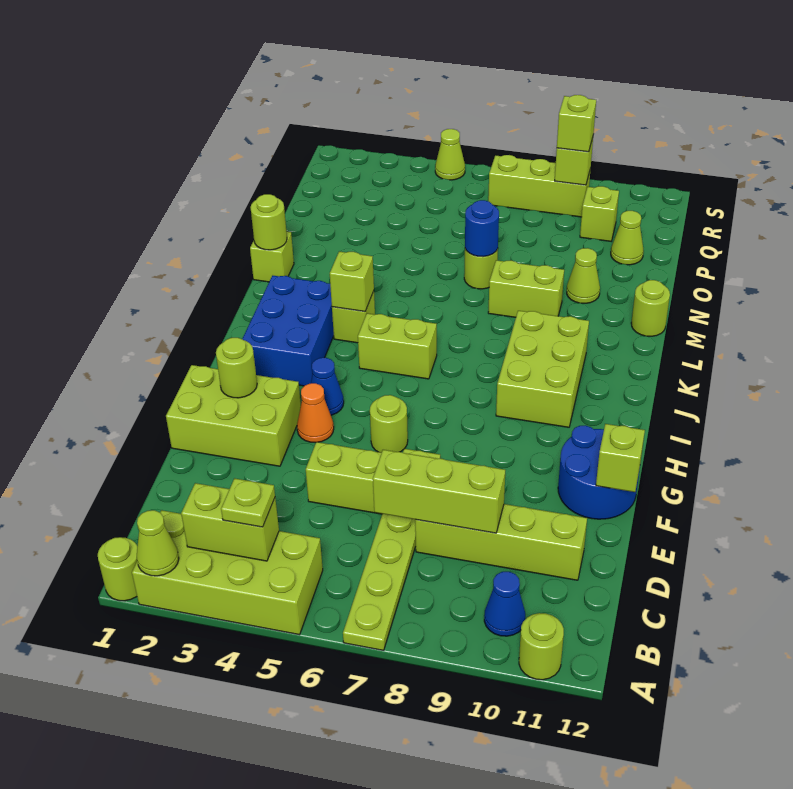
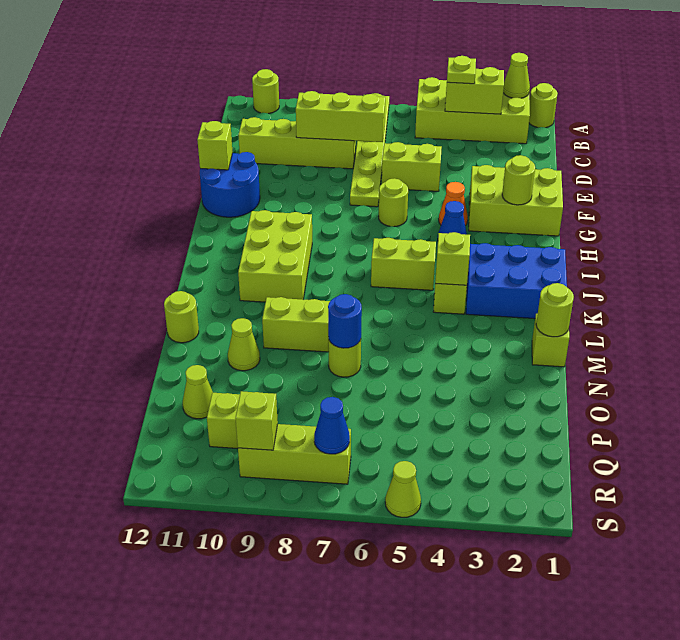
blue 1x1 cone [484,572,525,636] -> blue 1x1 cone moved to [314,397,350,454]
blue 2x3 brick [243,276,334,386] -> blue 2x3 brick turned to [466,243,567,319]
lime 1x1 brick [557,95,596,152] -> none

